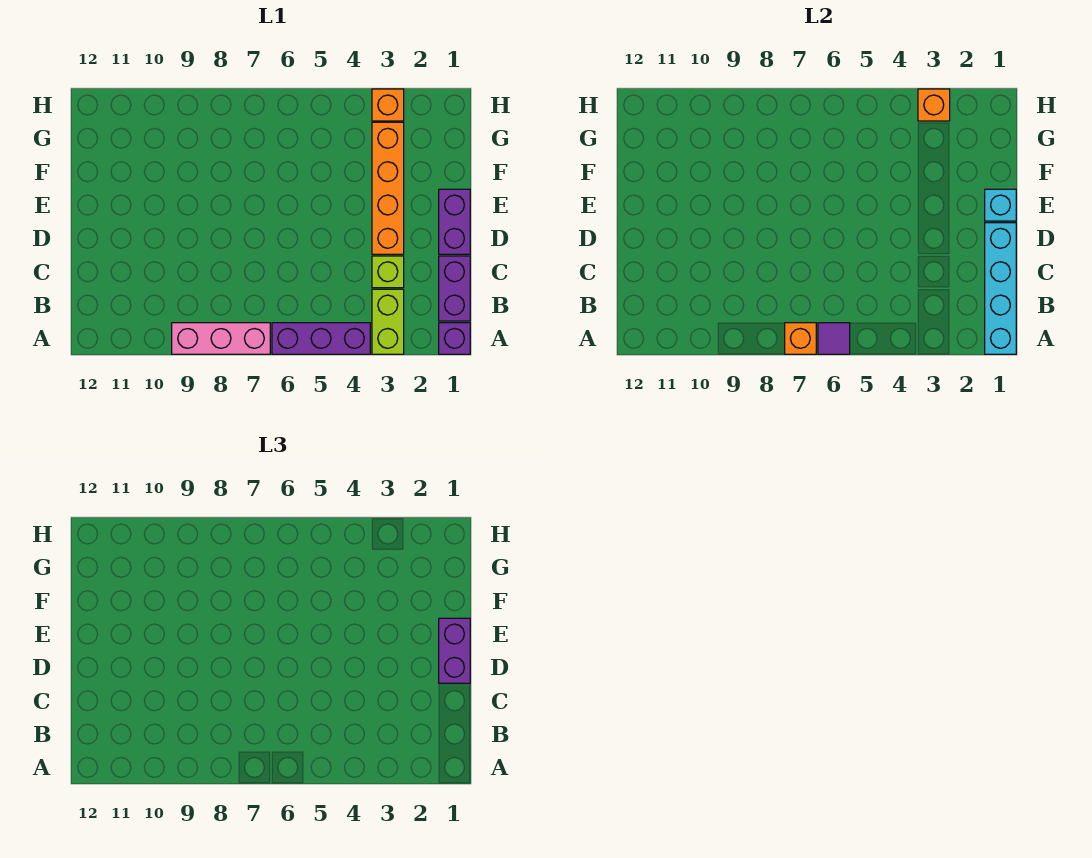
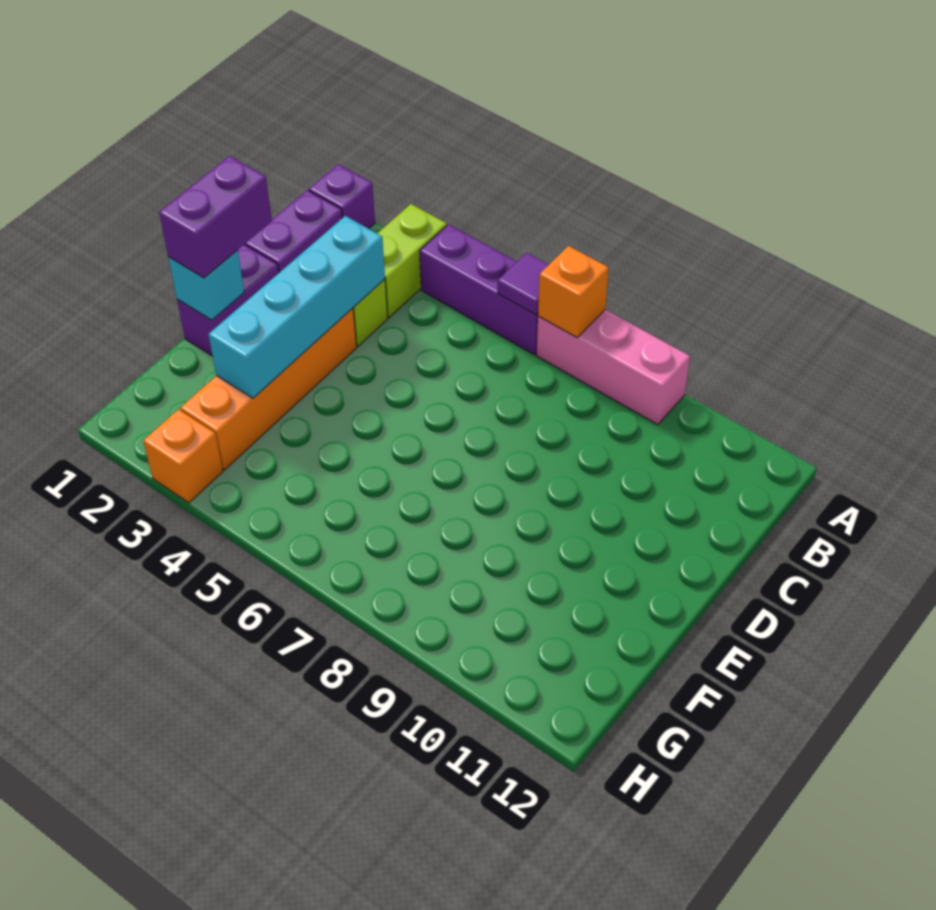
cyan 1x4 brick [985,223,1016,354] -> cyan 1x4 brick moved to [209,216,385,398]
orange 1x1 brick [918,89,950,121] -> none

